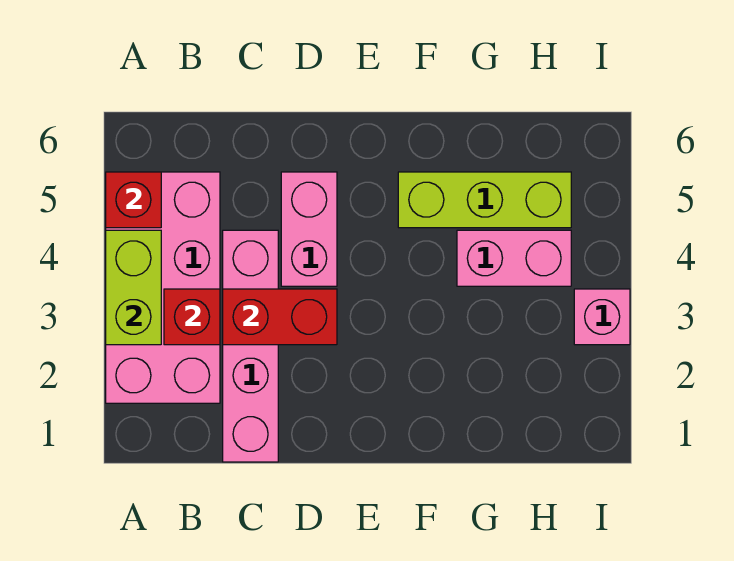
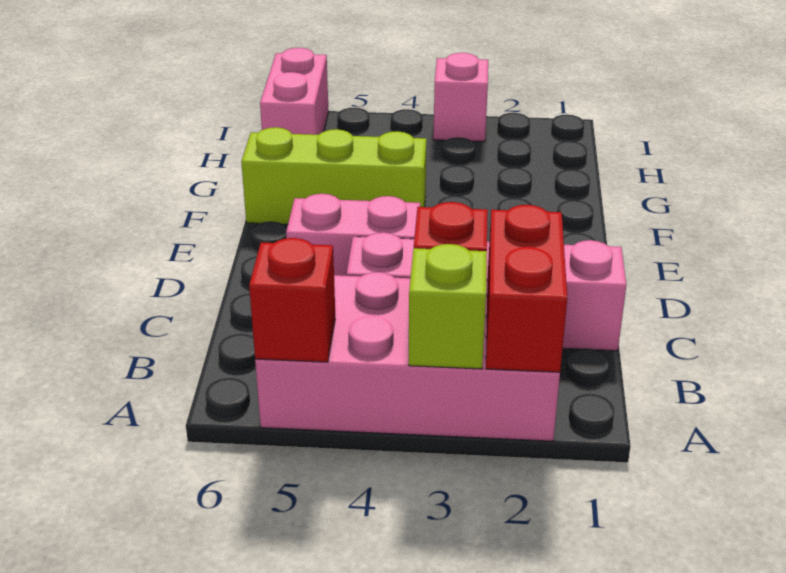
lime 1x2 brick [106,230,161,345] -> lime 1x1 brick [409,244,487,369]
red 1x2 brick [223,289,337,345] -> red 1x2 brick moved to [486,205,567,372]
lime 1x3 brick [398,172,571,228] -> lime 1x3 brick turned to [241,127,427,224]
pink 1x2 brick [457,230,571,286] -> pink 1x2 brick moved to [260,48,328,135]

